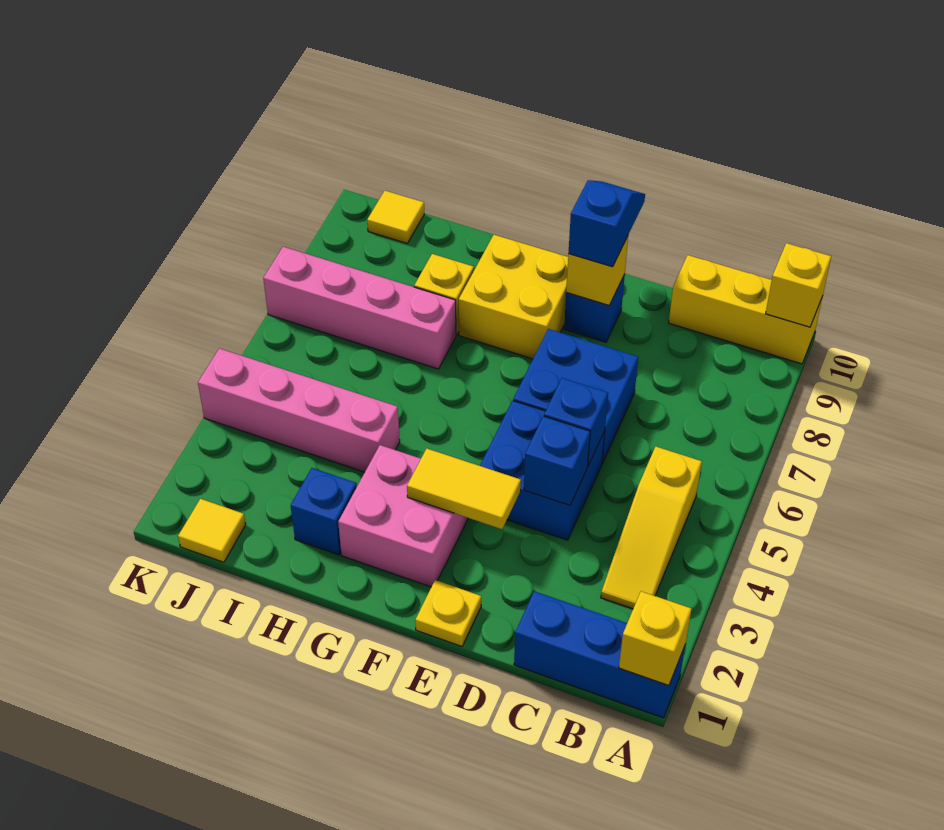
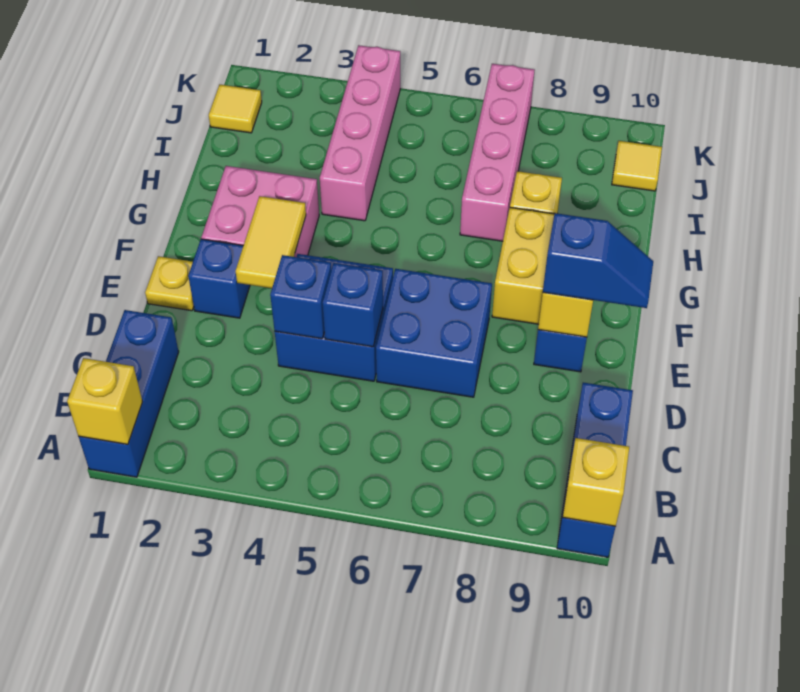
yellow 1x3 brick [669,255,822,364] -> blue 1x3 brick [557,383,633,557]
yellow 1x3 slope [601,447,702,609] -> none
blue 1x1 brick [291,468,357,555] -> blue 1x1 brick moved to [188,239,250,318]

